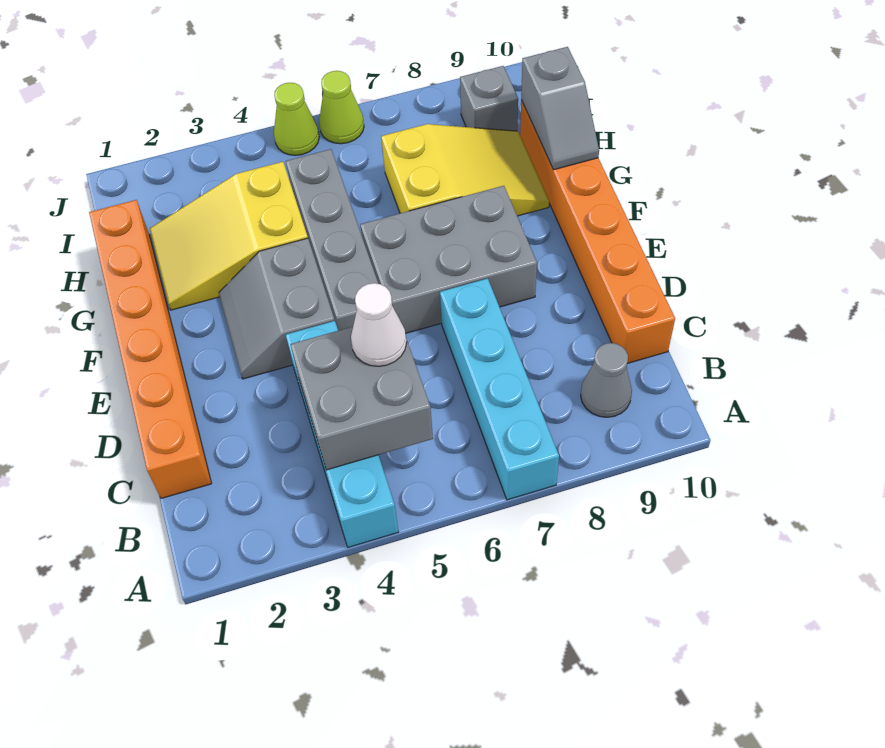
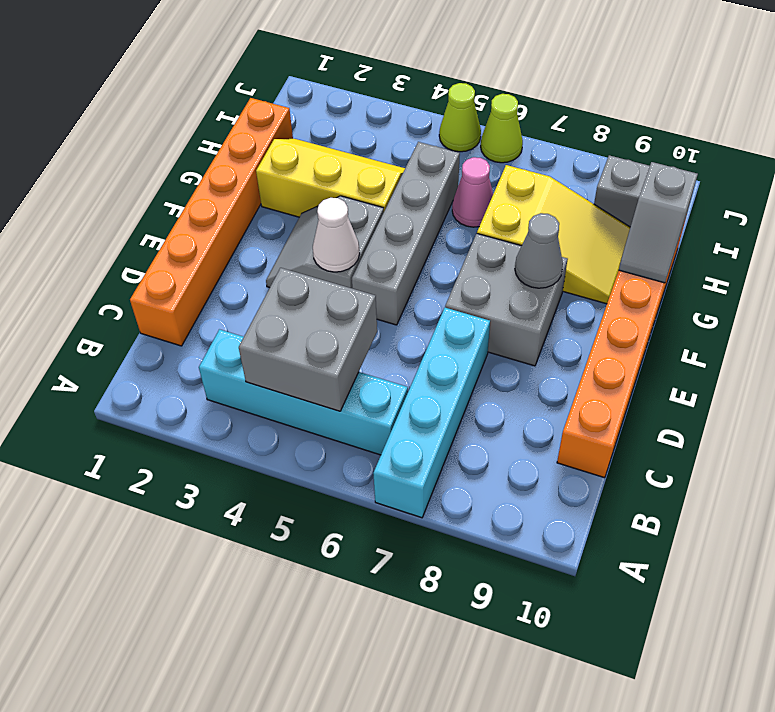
cyan 1x4 brick [286,321,399,547] -> cyan 1x4 brick turned to [199,329,408,455]
grey 1x1 cone [581,343,632,417] -> grey 1x1 cone moved to [515,213,563,288]
white 1x1 cone [351,283,407,366] -> white 1x1 cone moved to [313,198,360,272]
grey 2x3 brick [360,186,537,333] -> grey 2x2 brick [445,234,568,366]
yellow 2x3 slope [150,162,308,310] -> yellow 2x3 slope turned to [256,139,405,217]
none -> pink 1x1 cone [452,157,493,227]

